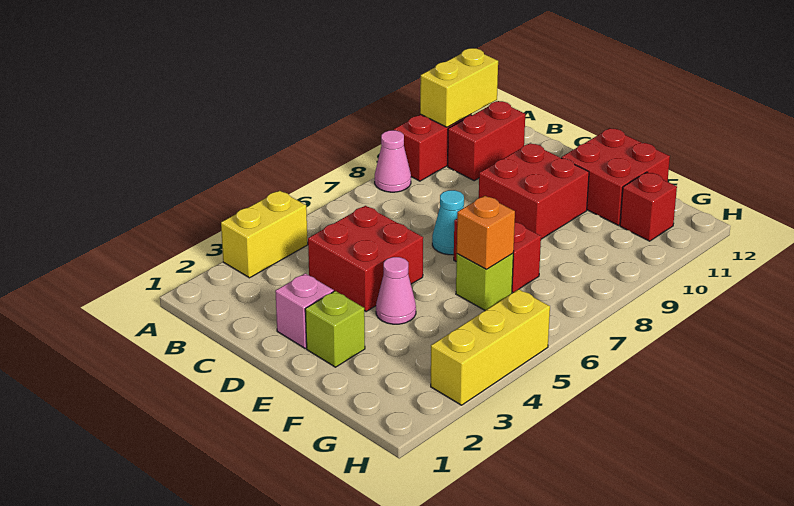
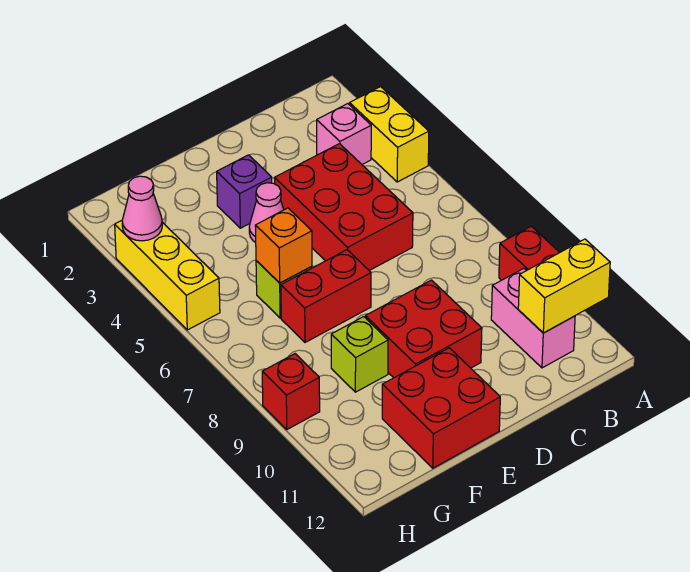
pink 1x1 cone [375,130,411,192] -> pink 1x1 cone moved to [122,176,162,241]
yellow 1x2 brick [420,48,498,127] -> yellow 1x2 brick turned to [518,239,610,333]
red 1x2 brick [448,101,525,181] -> pink 1x2 brick [491,269,575,368]
red 2x2 brick [308,206,423,312] -> red 2x3 brick [275,144,413,270]
pink 1x1 brick [275,273,334,348] -> pink 1x1 brick moved to [317,104,371,164]
cyan 1x1 cone [432,190,464,255] -> none
lime 1x1 brick [305,291,365,367] -> lime 1x1 brick moved to [331,317,388,392]
none -> purple 1x1 brick [217,155,272,228]
red 1x1 brick [620,172,677,241] -> red 1x1 brick moved to [262,354,320,429]

